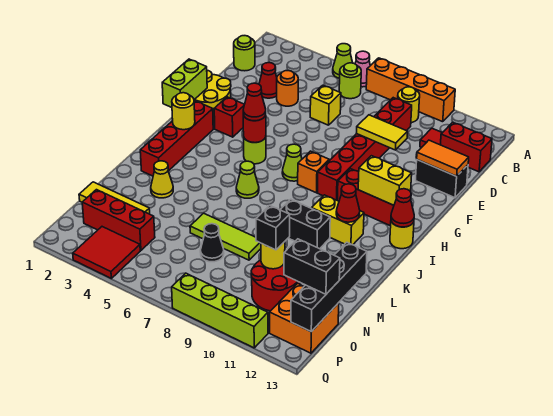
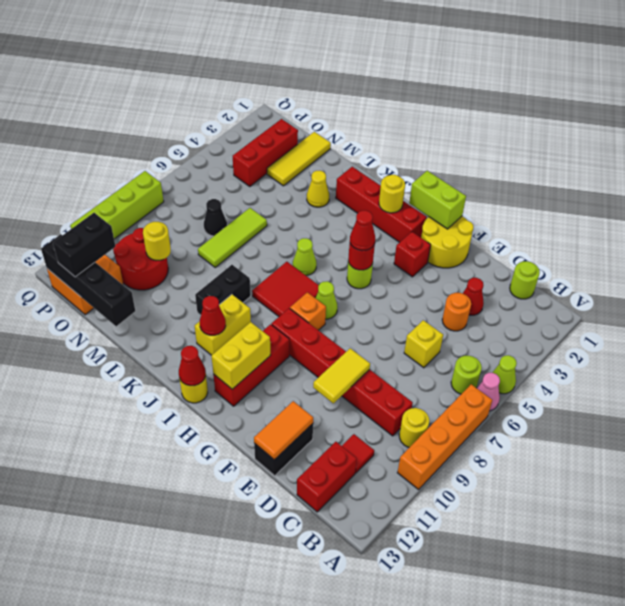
black 1x1 brick [256,205,290,250] -> none
red 2x2 tile [73,227,140,278] -> red 2x2 tile moved to [252,262,319,317]

